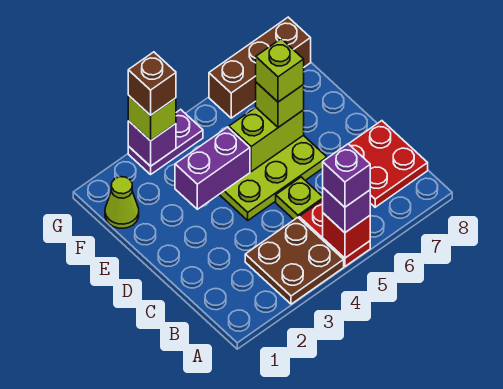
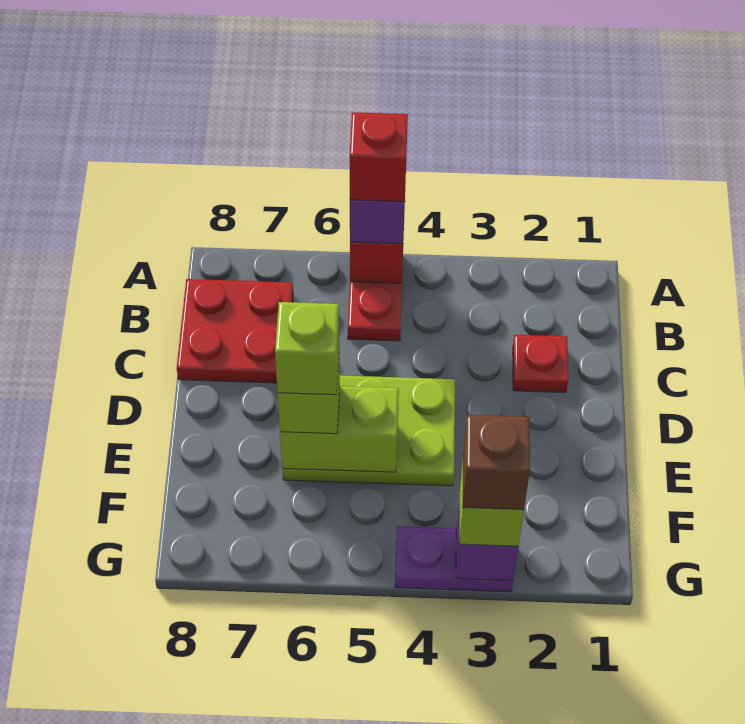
brown 2x2 plate [245,218,344,304] -> none
purple 1x1 brick [323,144,370,207] -> red 1x1 brick [350,112,408,202]
none -> red 1x1 plate [513,335,568,393]
lime 1x1 plate [276,177,323,220] -> none
purple 1x2 brick [175,127,250,209] -> none
lime 1x1 cone [105,177,139,228] -> none
brown 1x3 brick [209,17,311,118] -> none

